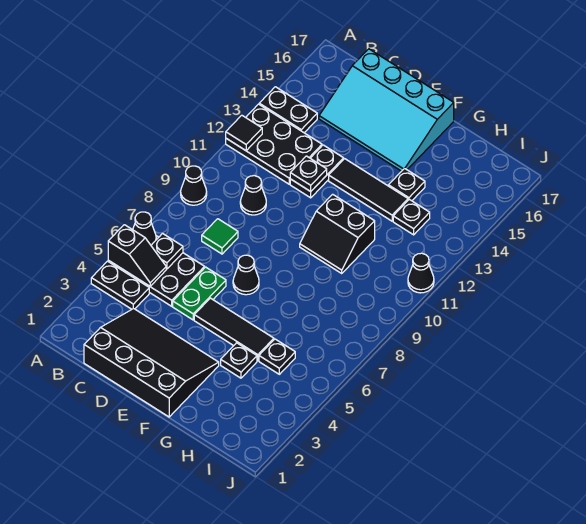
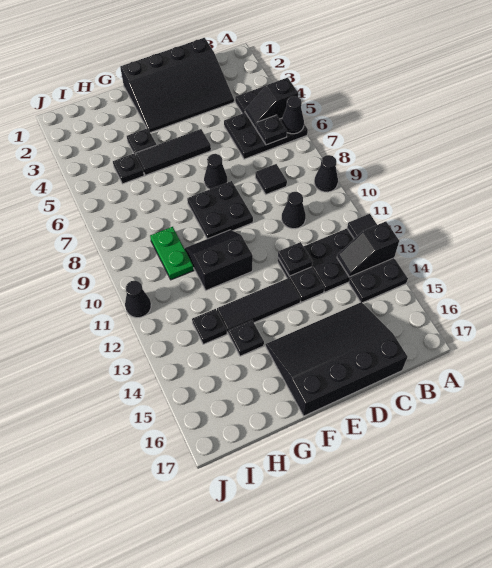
none -> black 1x2 slope [337,222,399,277]
green 1x1 tile [202,219,238,254] -> black 1x1 tile [255,164,287,194]
cyan 3x4 slope [319,49,454,171] -> black 3x4 slope [266,302,408,416]
green 1x2 plate [173,267,226,320] -> green 1x2 plate moved to [150,227,194,280]
none -> black 2x2 plate [187,181,253,239]

